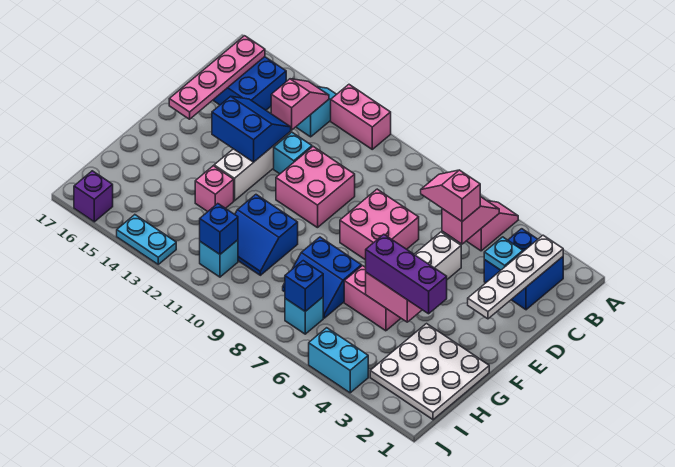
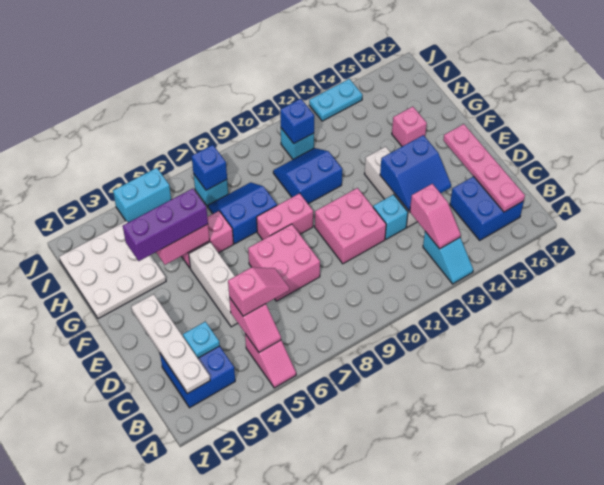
pink 1x2 brick [331,85,391,149] -> pink 1x2 brick moved to [257,193,313,240]
pink 1x1 brick [195,166,234,212] -> pink 1x1 brick moved to [392,107,427,146]
purple 1x1 brick [74,171,113,222] -> none

